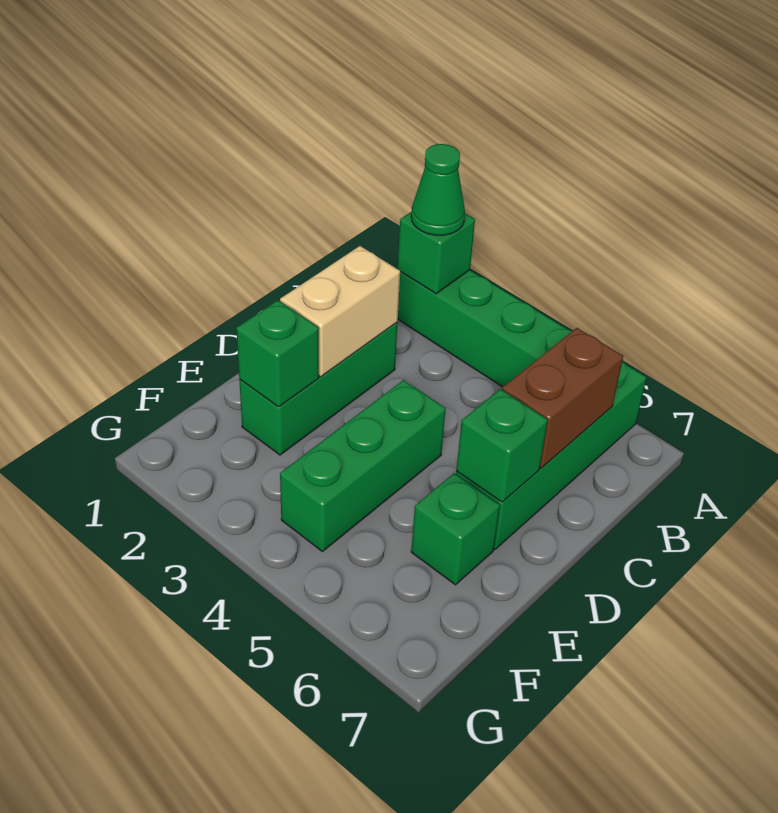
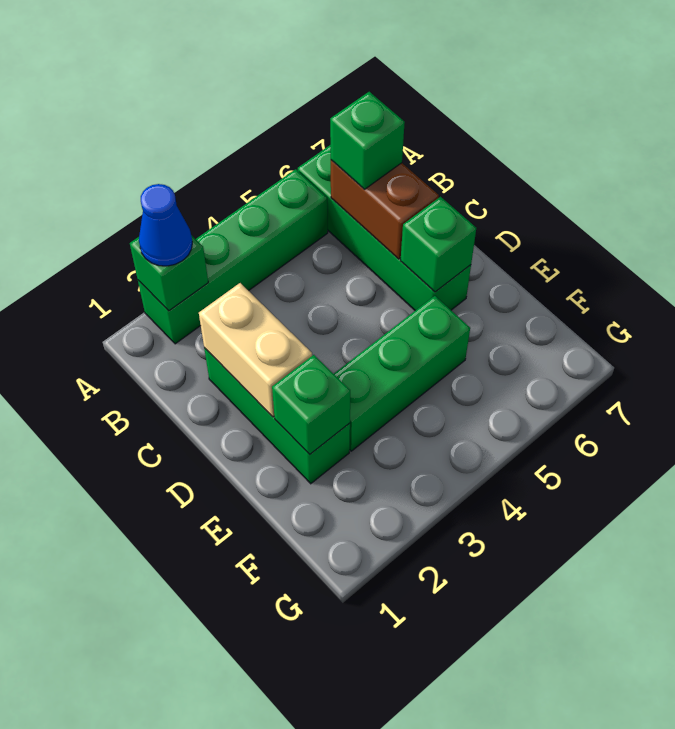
green 1x1 cone [411,144,465,235] -> blue 1x1 cone [139,184,192,266]
green 1x3 brick [280,380,446,552] -> green 1x3 brick turned to [334,296,470,451]
green 1x1 brick [411,473,500,585] -> green 1x1 brick moved to [330,92,405,189]

